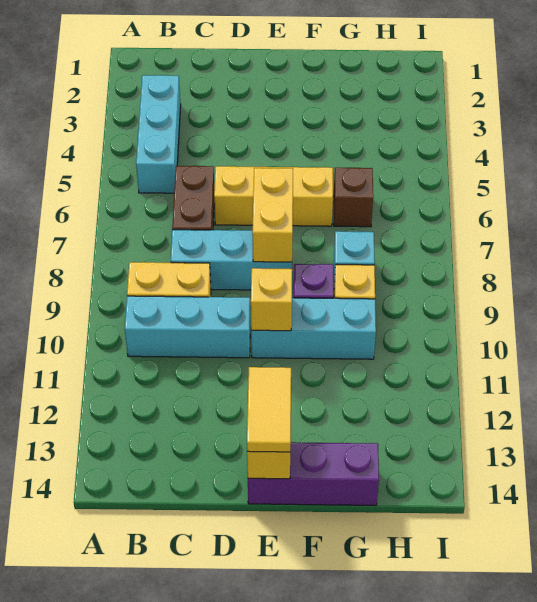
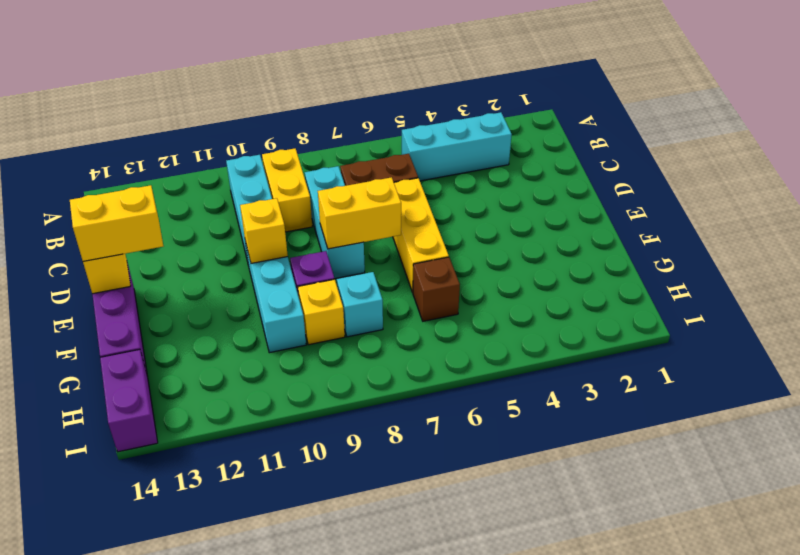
yellow 1x2 tile [247,367,291,452] -> yellow 1x2 brick [70,185,163,261]
none -> purple 1x2 brick [100,350,158,452]

